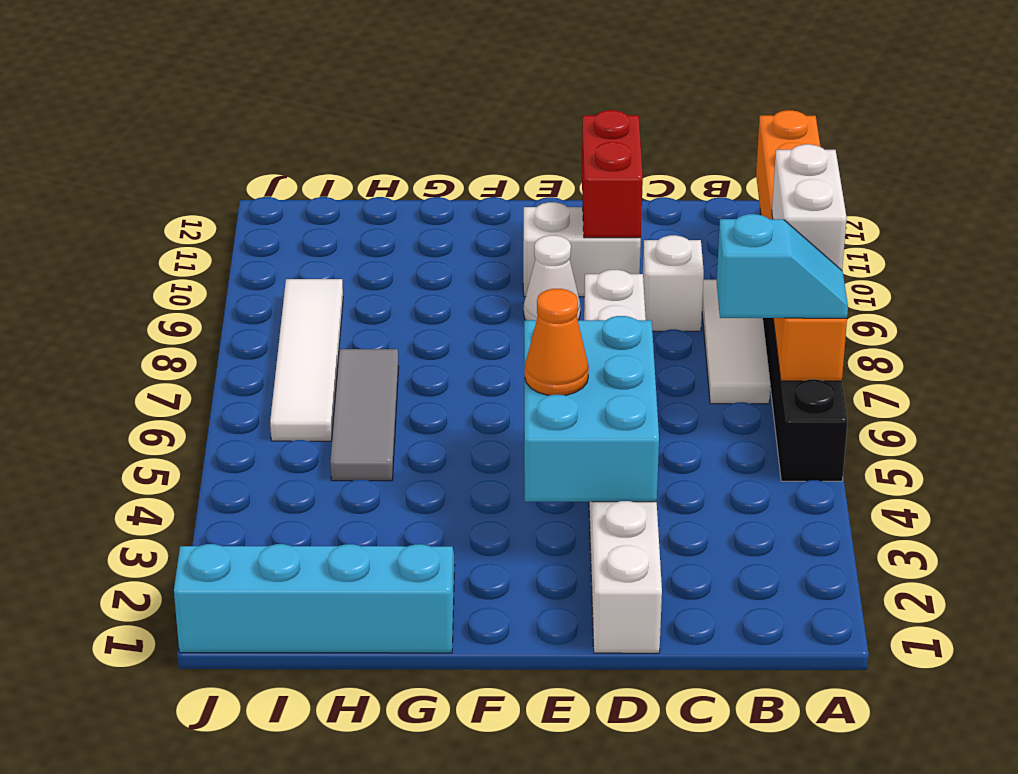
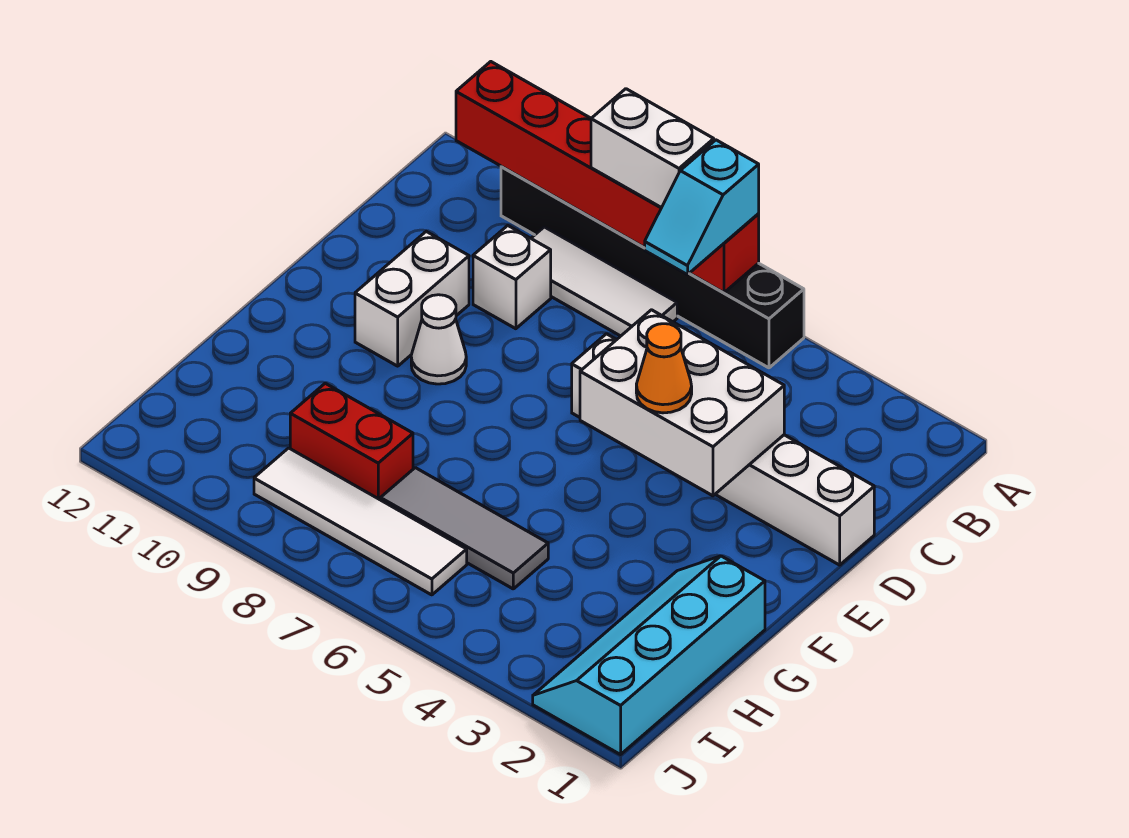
orange 1x6 brick [756,110,847,381] -> red 1x6 brick [456,62,759,293]
cyan 1x2 slope [717,214,848,318] -> cyan 1x2 slope turned to [645,140,759,275]
white 1x8 brick [584,270,662,653] -> white 1x6 brick [572,334,874,565]
cyan 2x3 brick [524,316,659,502] -> white 2x3 brick [580,310,784,496]
red 1x2 brick [582,110,643,238] -> red 1x2 brick moved to [290,383,413,500]

